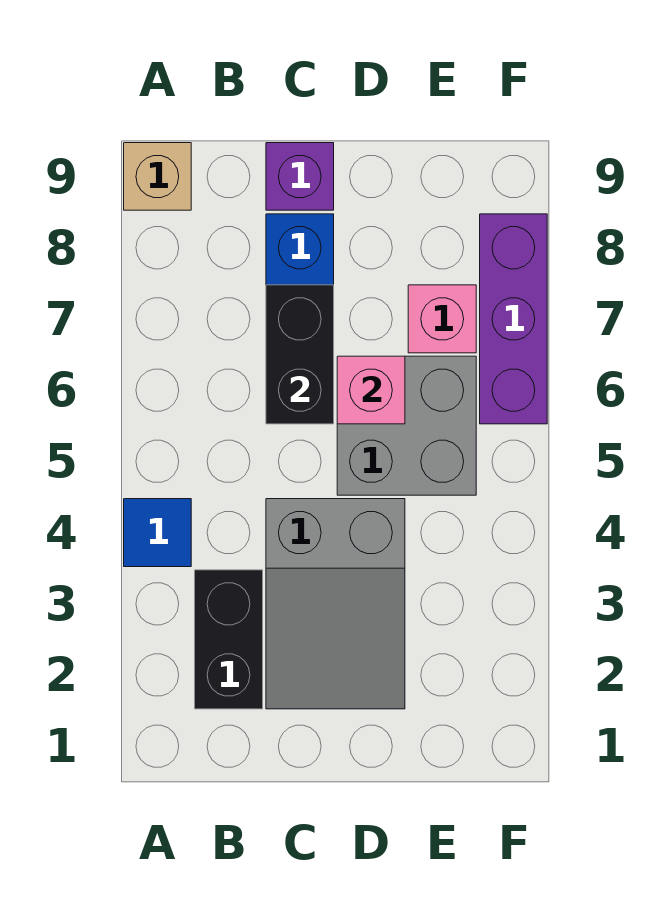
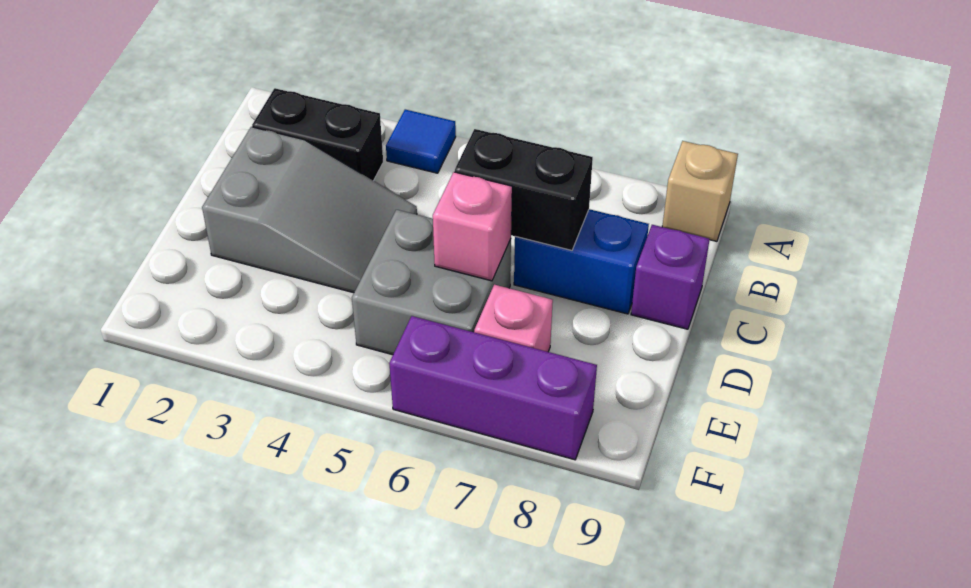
grey 2x3 slope [266,499,405,709] -> grey 2x3 slope turned to [202,127,417,293]

